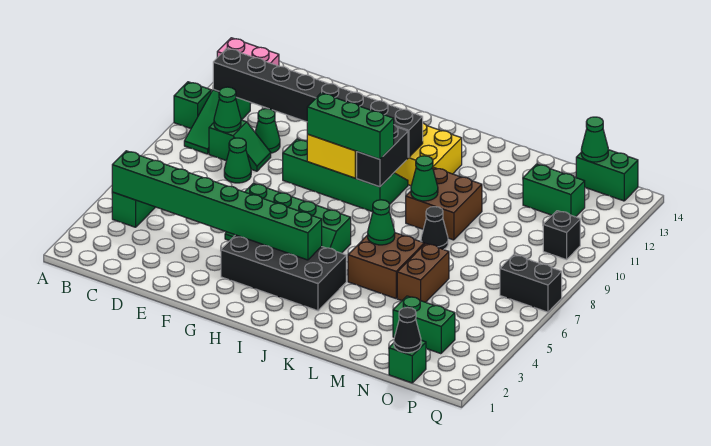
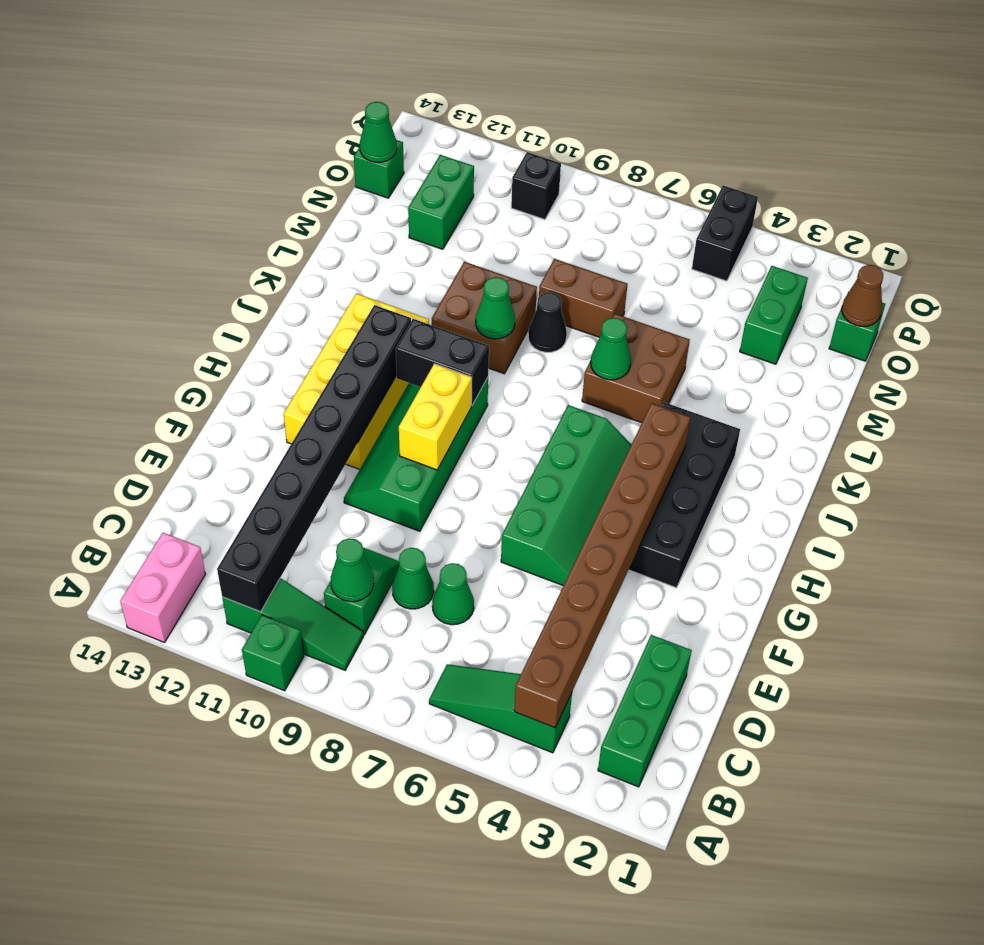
green 1x8 brick [112,151,322,260] -> brown 1x8 brick [514,403,690,728]
green 1x1 cone [255,109,280,153] -> green 1x1 cone moved to [432,563,474,625]
green 1x3 brick [307,93,394,159] -> green 1x3 brick moved to [598,635,692,787]
brown 1x2 brick [397,243,449,302] -> brown 1x2 brick moved to [539,259,628,337]
black 1x1 cone [394,307,421,353] -> brown 1x1 cone [842,265,883,326]
green 1x2 brick [576,150,638,201] -> green 1x1 brick [354,140,404,198]
black 1x2 brick [500,255,562,312] -> black 1x2 brick moved to [692,186,758,281]

